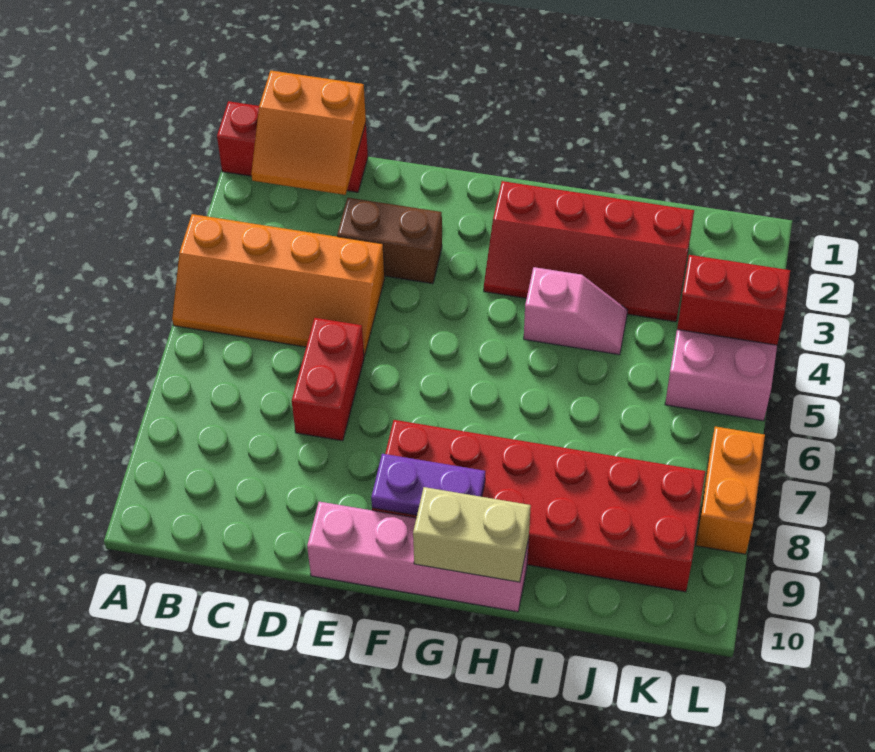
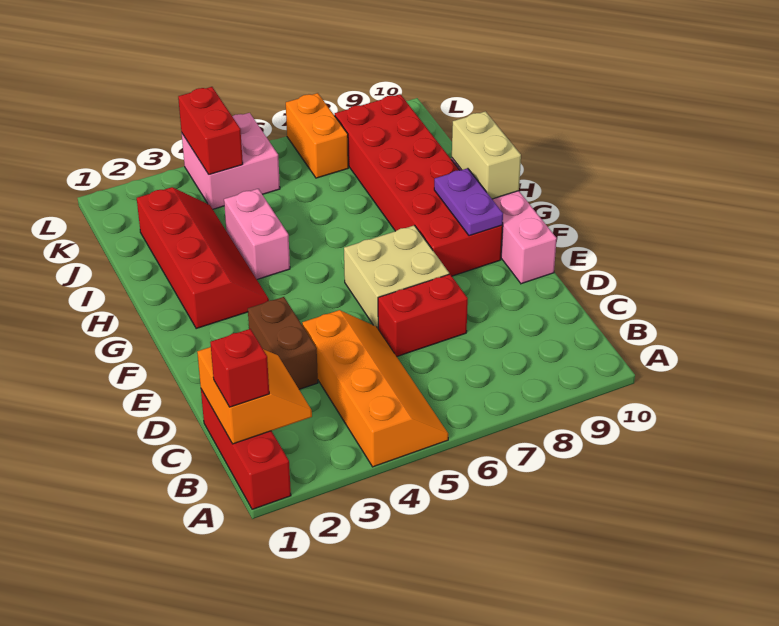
none -> red 1x1 brick [210,329,269,407]
none -> tan 2x2 brick [344,225,449,328]
pink 1x2 slope [524,267,627,355] -> pink 1x2 brick [224,189,290,279]
orange 1x2 brick [696,427,765,554] -> orange 1x2 brick turned to [286,93,348,178]

